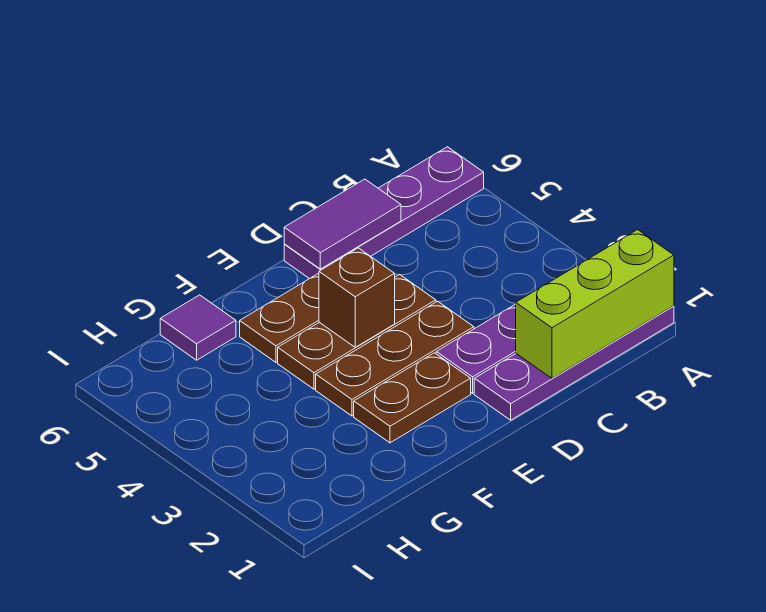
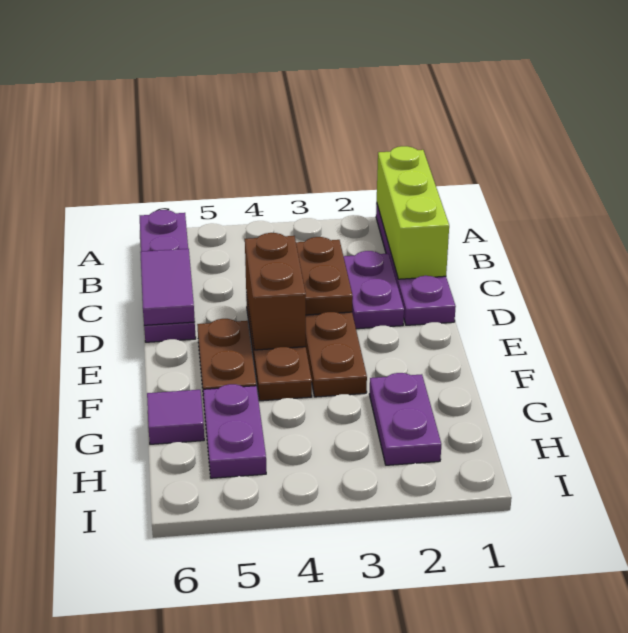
brown 1x2 plate [354,353,471,443] -> brown 1x2 plate moved to [296,237,353,315]
brown 1x1 brick [319,248,395,347] -> brown 1x2 brick [245,233,306,350]
none -> purple 1x2 plate [369,373,441,465]
none -> purple 1x2 plate [203,384,266,478]

